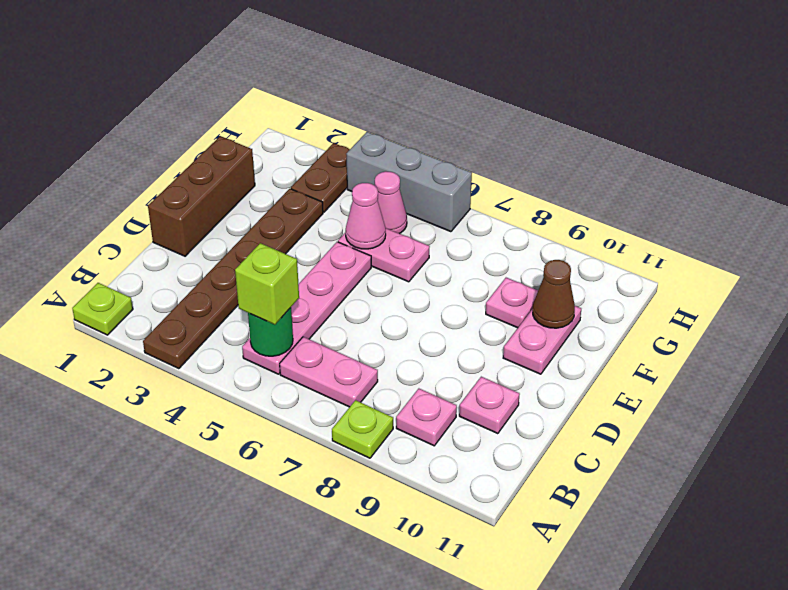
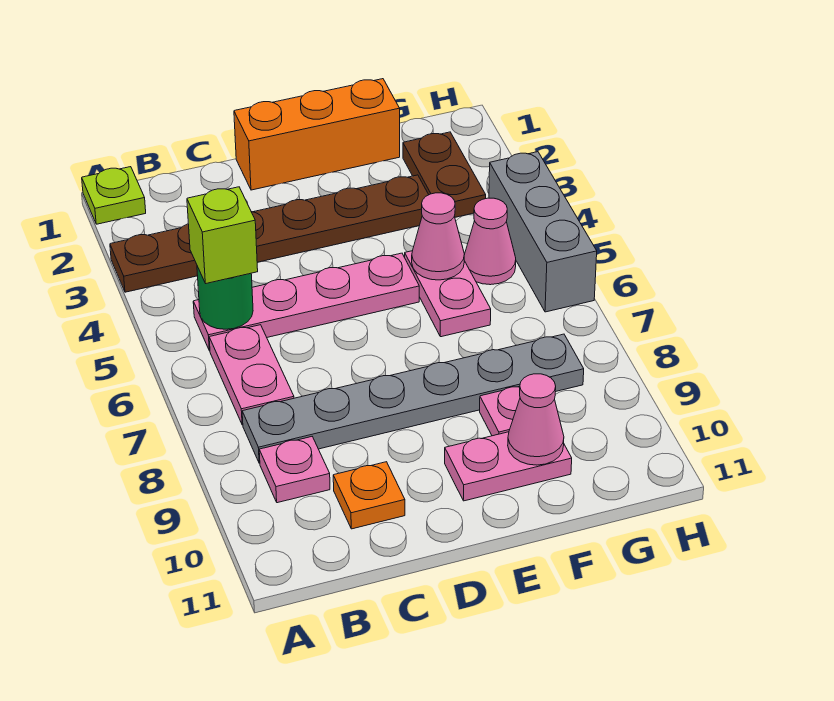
lime 1x1 plate [332,400,393,458] -> none
none -> grey 1x6 plate [242,334,584,463]
pink 1x1 plate [459,377,520,434] -> orange 1x1 plate [333,462,405,529]
brown 1x3 brick [148,136,255,256] -> orange 1x3 brick [234,79,400,190]
brown 1x1 cone [533,260,575,328] -> pink 1x1 cone [508,374,564,465]
brown 1x2 plate [291,143,350,212] -> brown 1x2 plate turned to [403,132,486,217]

